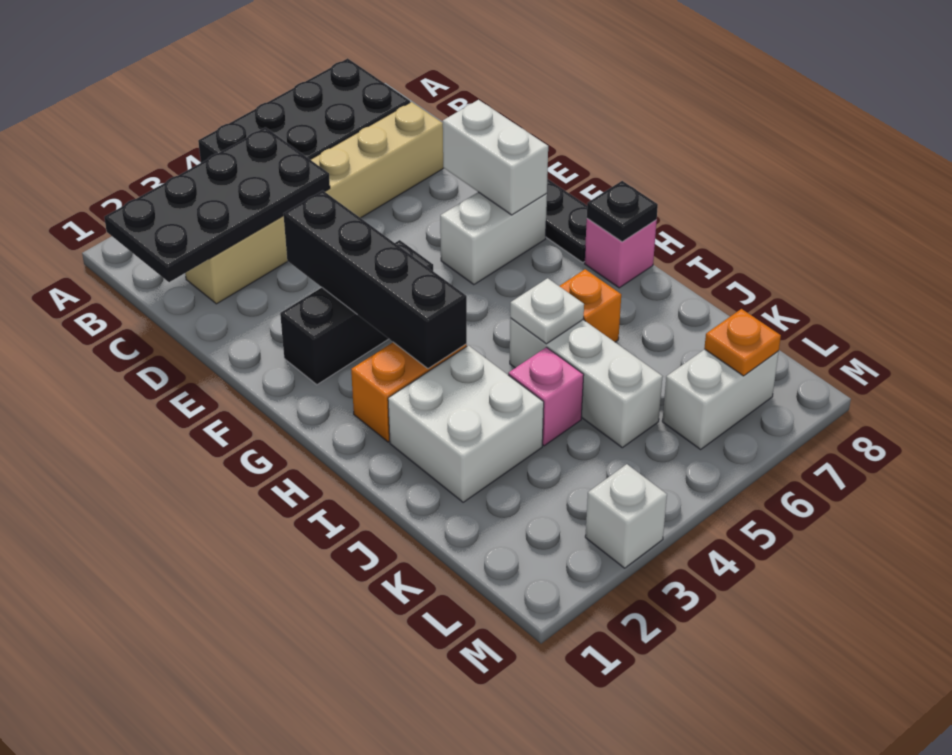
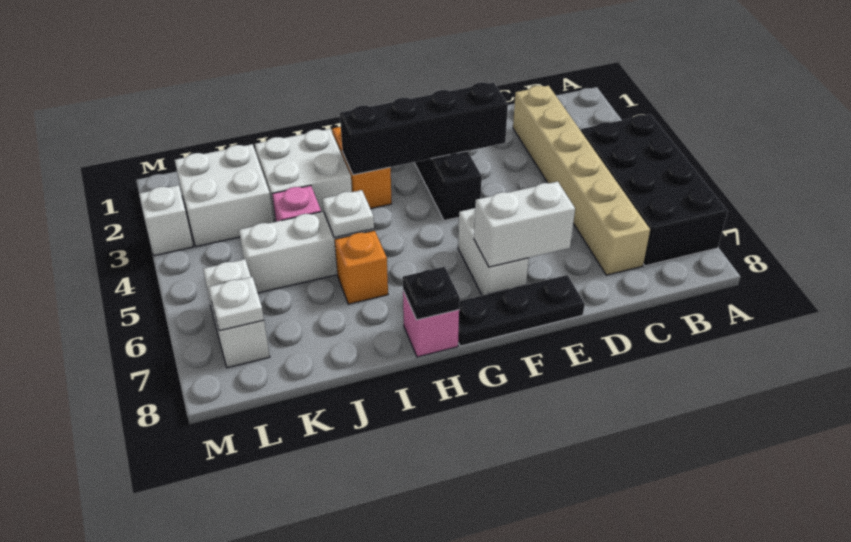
black 2x4 plate [104,127,330,282] -> none
none -> white 2x2 brick [175,144,274,247]
orange 1x1 plate [704,309,781,376] -> white 1x1 plate [209,277,264,331]

